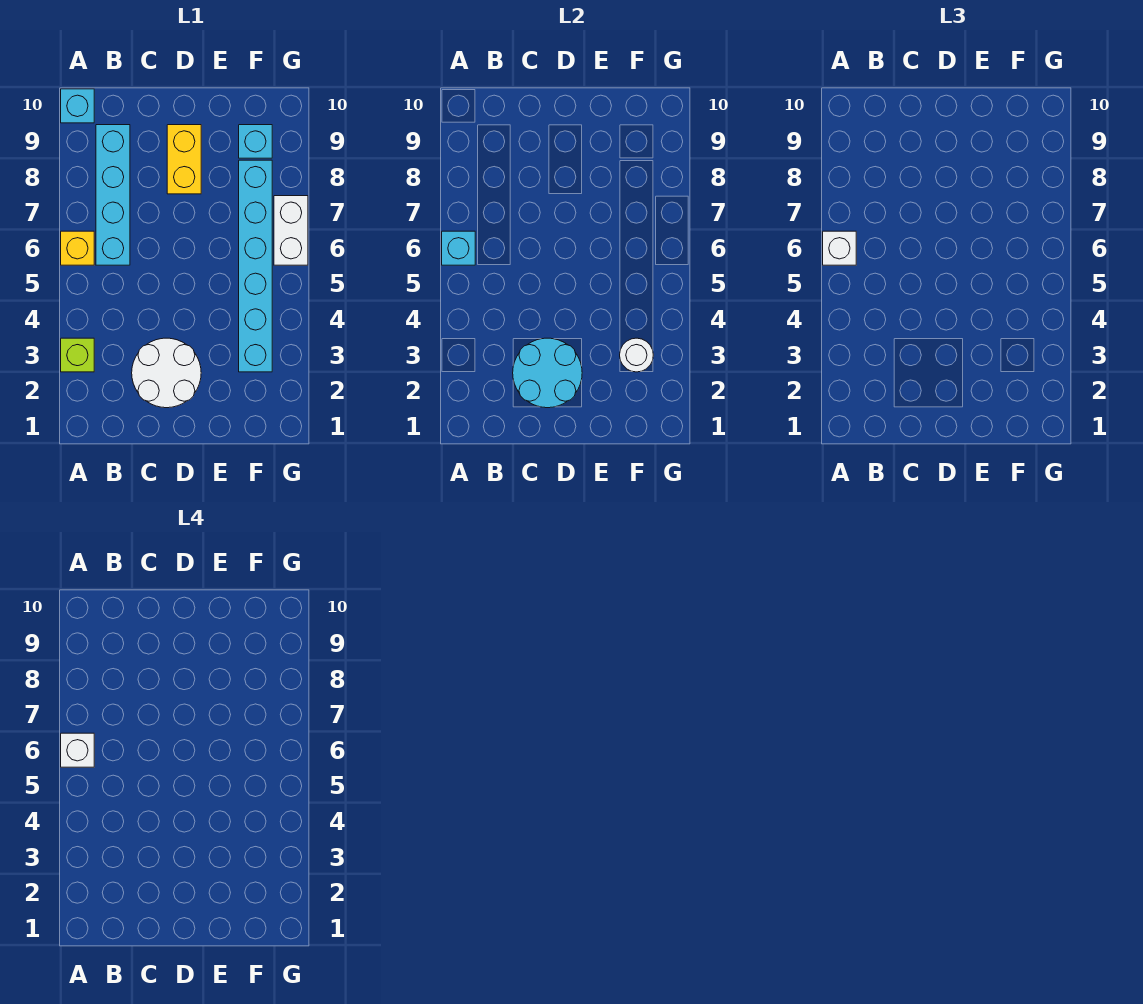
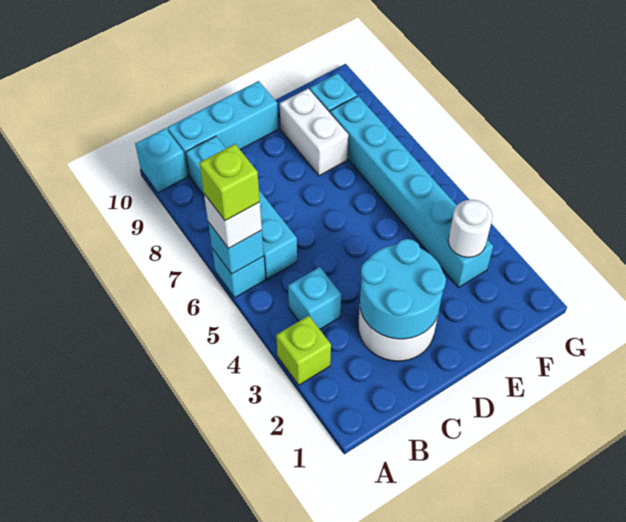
yellow 1x1 brick [61,231,94,265] -> cyan 1x1 brick [212,248,265,297]
white 1x1 brick [61,733,94,767] -> lime 1x1 brick [199,144,260,221]
none -> cyan 1x1 brick [288,267,341,329]
none -> cyan 1x3 brick [167,81,278,176]
yellow 1x2 brick [167,125,201,194] -> none
white 1x2 brick [274,196,308,265] -> white 1x2 brick moved to [280,89,348,176]

